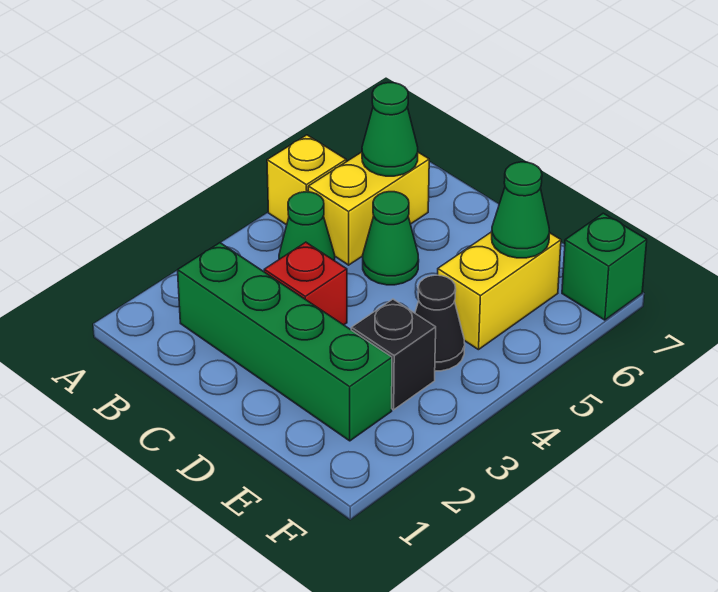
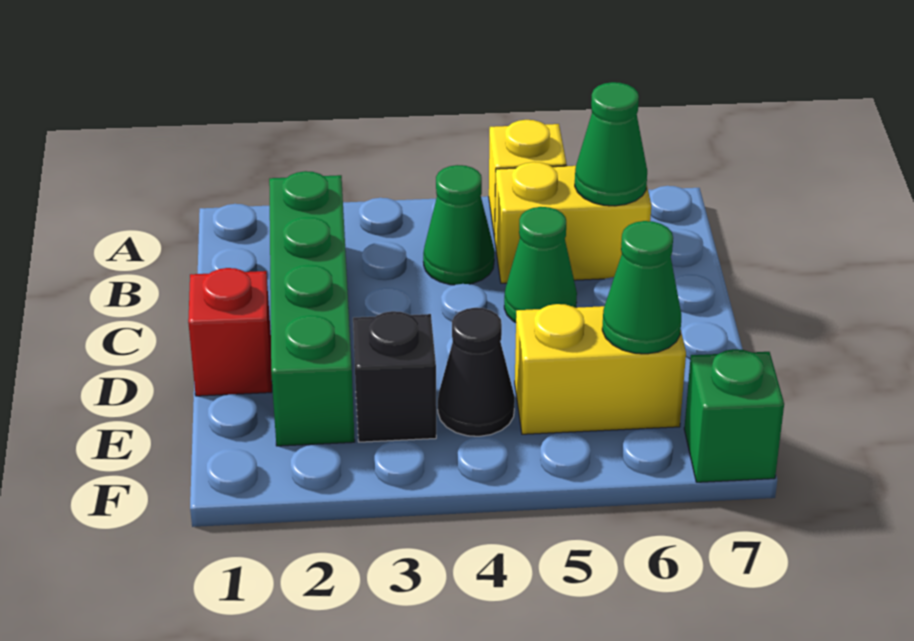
red 1x1 brick [264,242,347,325] -> red 1x1 brick moved to [188,268,272,396]

